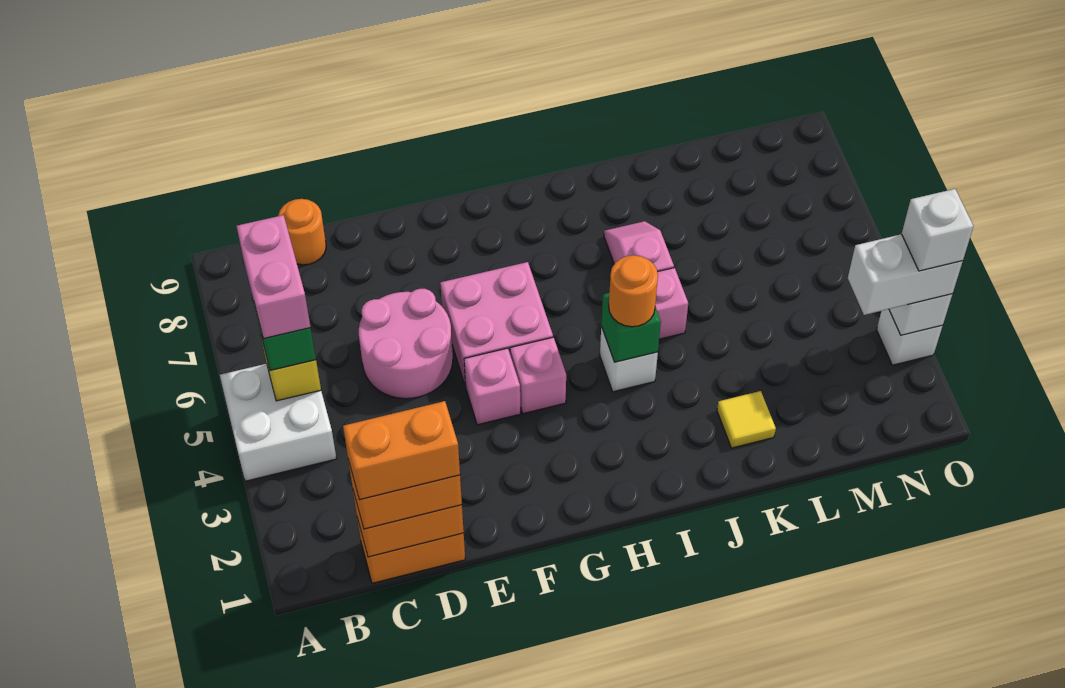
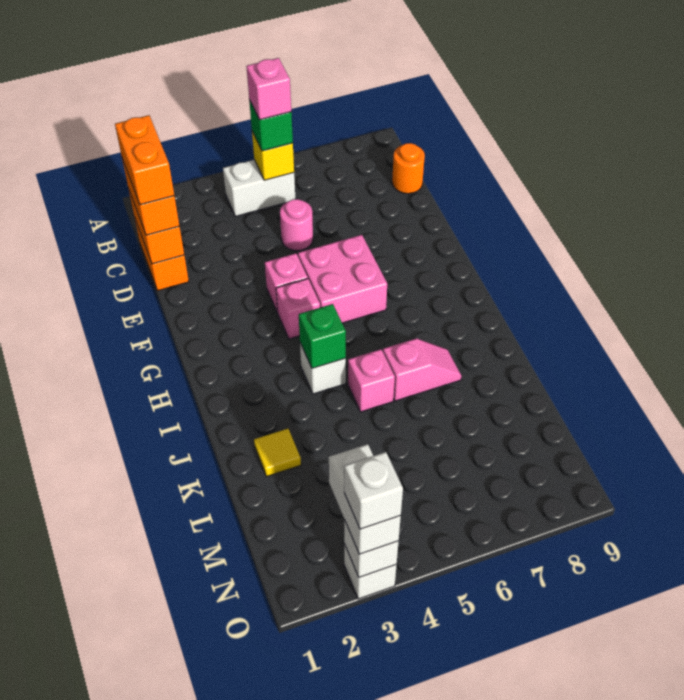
white 2x2 brick [220,364,337,481] -> white 1x2 brick [223,160,295,216]
pink 1x2 brick [237,215,311,339] -> pink 1x1 brick [246,58,291,120]
pink 2x2 round brick [359,289,453,399] -> pink 1x1 round brick [280,199,313,251]
orange 1x1 round brick [609,255,658,327] -> none

